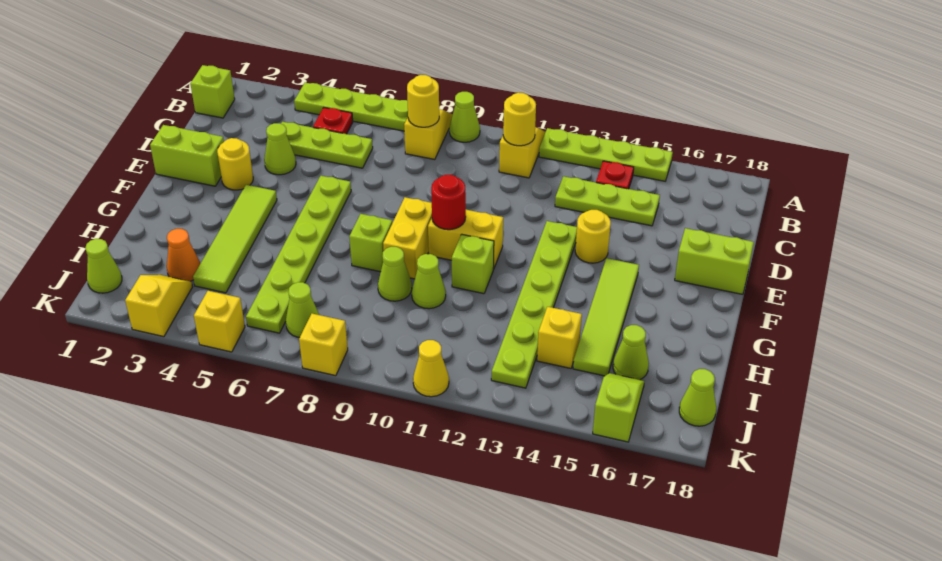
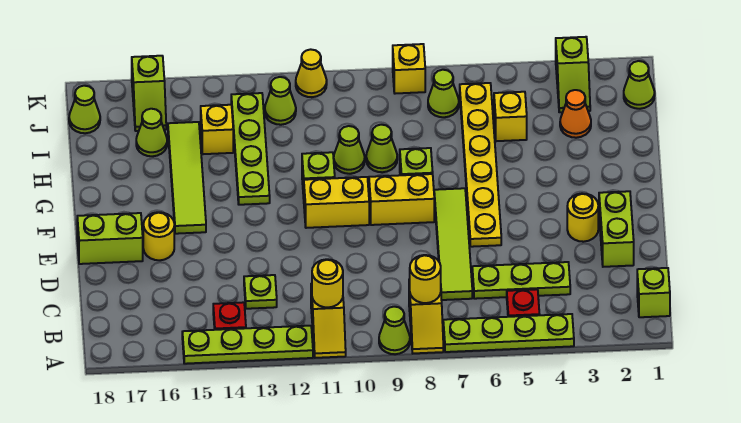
lime 1x3 plate [555,176,660,226] -> lime 1x1 plate [244,275,277,309]
lime 1x1 cone [264,123,296,175] -> lime 1x1 cone moved to [265,77,296,125]
lime 1x2 brick [150,125,224,186] -> lime 1x2 brick turned to [599,191,634,267]
lime 1x6 plate [246,176,351,333] -> yellow 1x6 plate [460,83,501,247]
lime 1x6 plate [491,221,577,388] -> lime 1x4 plate [231,93,270,205]
yellow 1x1 round brick [575,210,611,263] -> yellow 1x1 round brick moved to [143,212,174,260]
lime 1x4 tile [193,185,277,293] -> lime 1x4 tile moved to [434,188,472,300]
yellow 1x2 brick [383,197,432,279] -> yellow 1x2 brick turned to [369,174,434,225]
red 1x1 round brick [431,175,466,230] -> none
yellow 1x2 slope [125,275,192,337] -> lime 1x2 slope [556,37,590,112]
yellow 1x1 brick [194,291,245,352] -> yellow 1x1 brick moved to [494,92,527,141]

